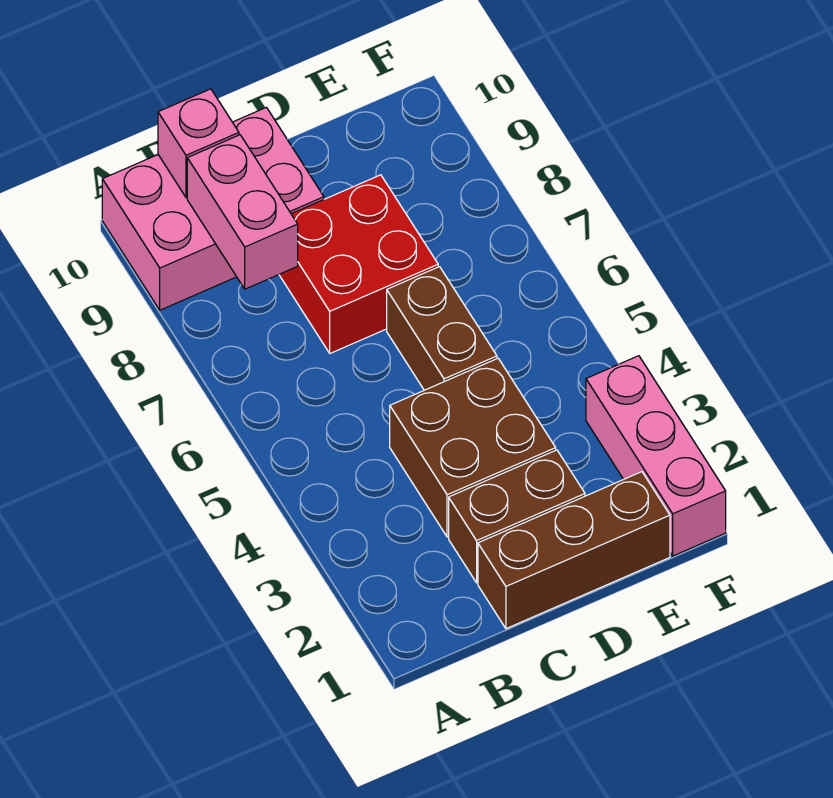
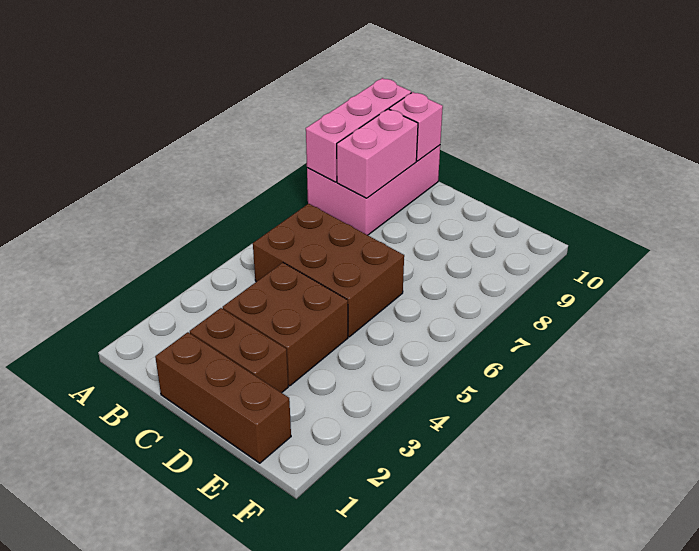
pink 2x3 brick [102,107,324,310] -> pink 2x3 brick turned to [307,145,440,235]
red 2x2 brick [279,175,438,353] -> none
brown 1x2 brick [387,267,497,390] -> brown 2x3 brick [253,204,404,337]
pink 1x3 brick [586,356,726,556] -> pink 1x3 brick moved to [306,78,411,182]

